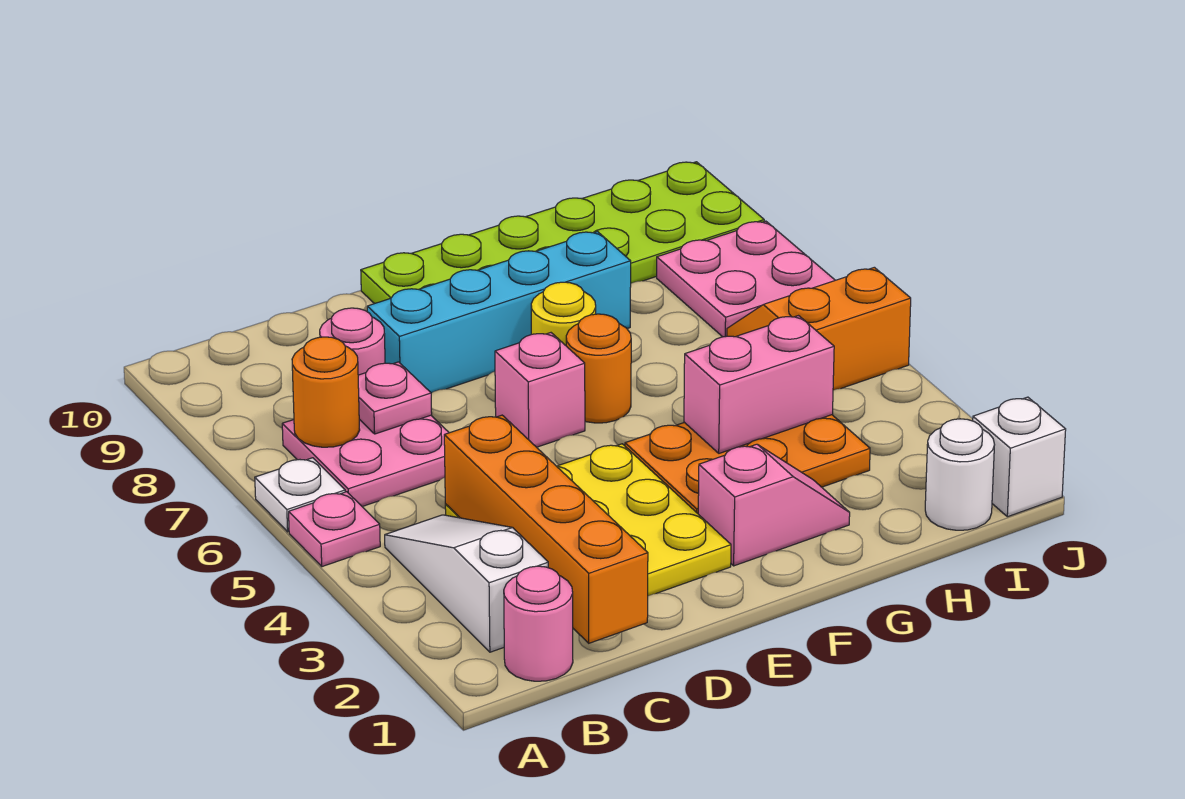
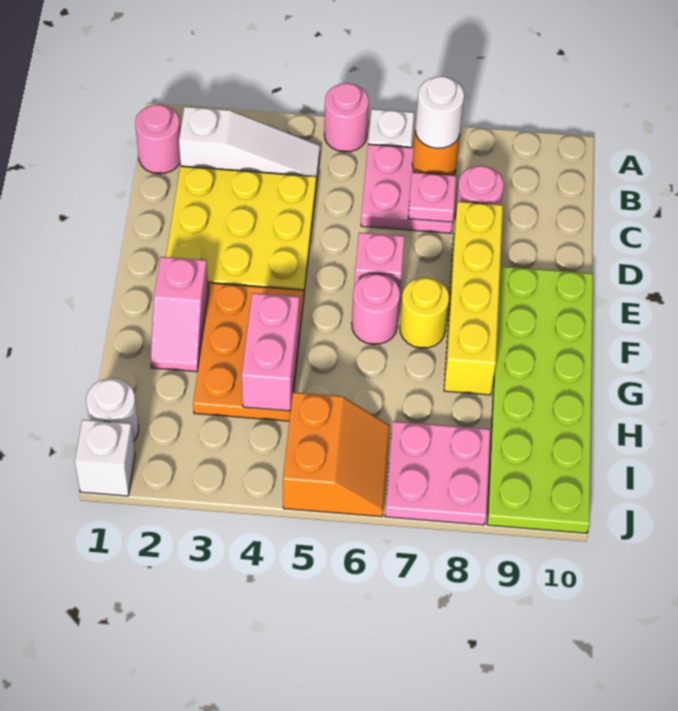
pink 1x1 plate [289,492,380,567] -> pink 1x1 round brick [324,83,369,152]
none -> white 1x1 round brick [415,76,464,148]
orange 1x4 brick [444,415,648,643] -> none
cyan 1x4 brick [367,231,631,393] -> yellow 1x4 brick [444,202,503,395]
orange 1x1 round brick [566,314,631,423] -> pink 1x1 round brick [352,274,400,344]

